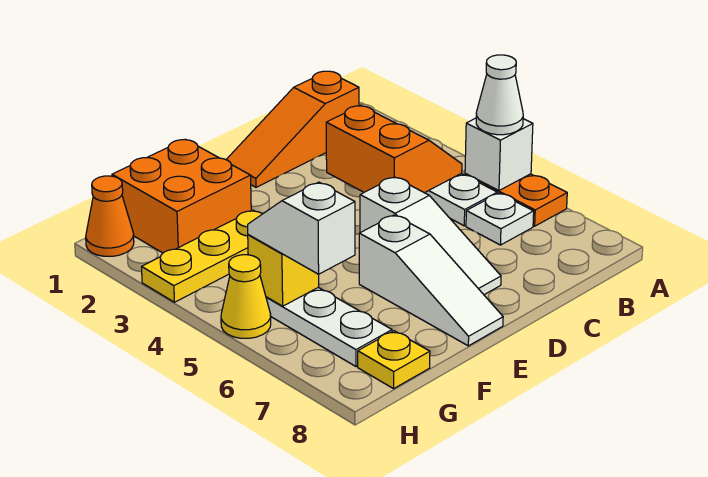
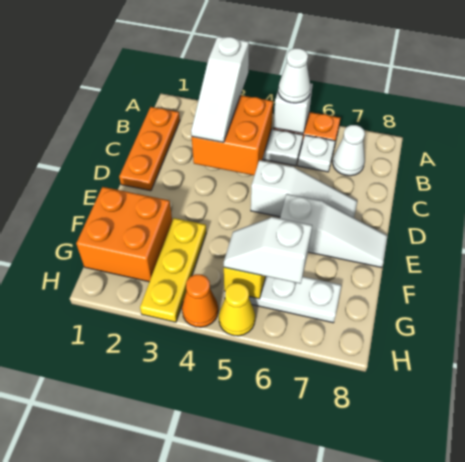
none -> white 1x3 slope [191,37,249,142]
orange 1x3 slope [226,71,359,187] -> orange 1x3 plate [119,107,180,191]
orange 2x2 slope [326,105,462,193] -> orange 2x2 brick [192,95,273,175]
none -> white 1x1 cone [333,125,365,176]
yellow 1x1 plate [358,331,430,389] -> none
orange 1x1 cone [86,176,134,256] -> orange 1x1 cone moved to [182,274,218,327]

